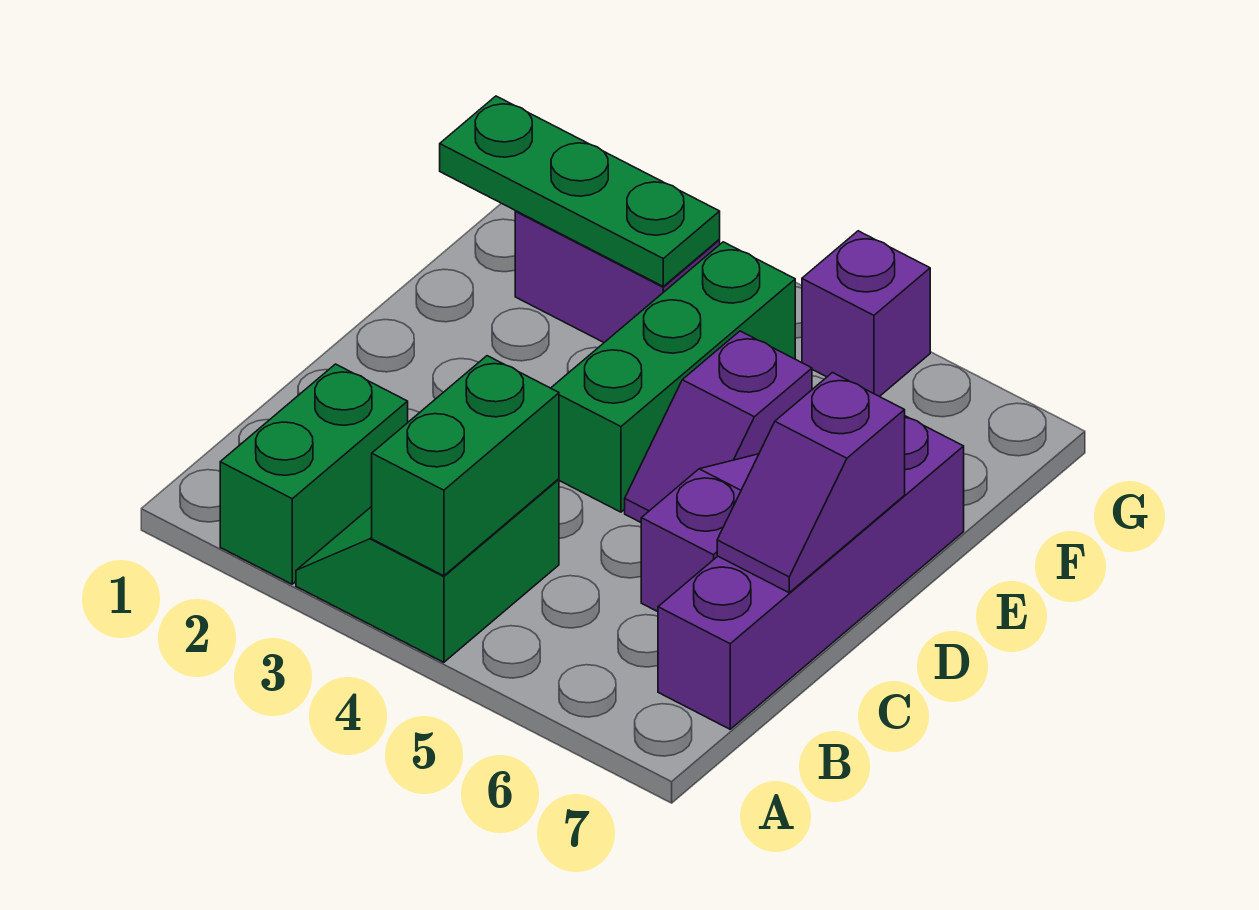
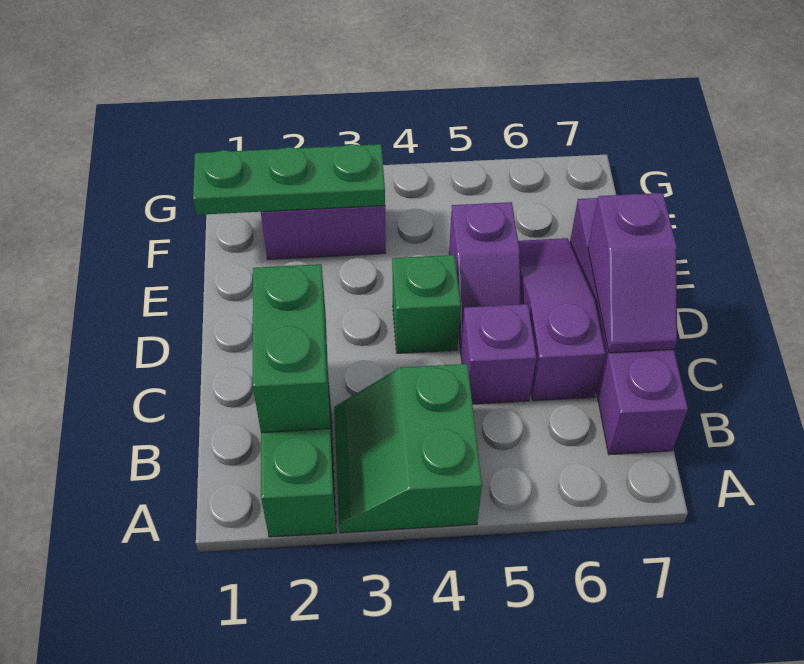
green 1x2 brick [372,356,559,576] -> green 1x2 brick moved to [253,264,330,433]
green 1x3 brick [551,242,795,512] -> green 1x1 brick [392,255,461,353]
purple 1x1 brick [802,231,930,397] -> purple 1x1 brick moved to [461,304,536,404]

